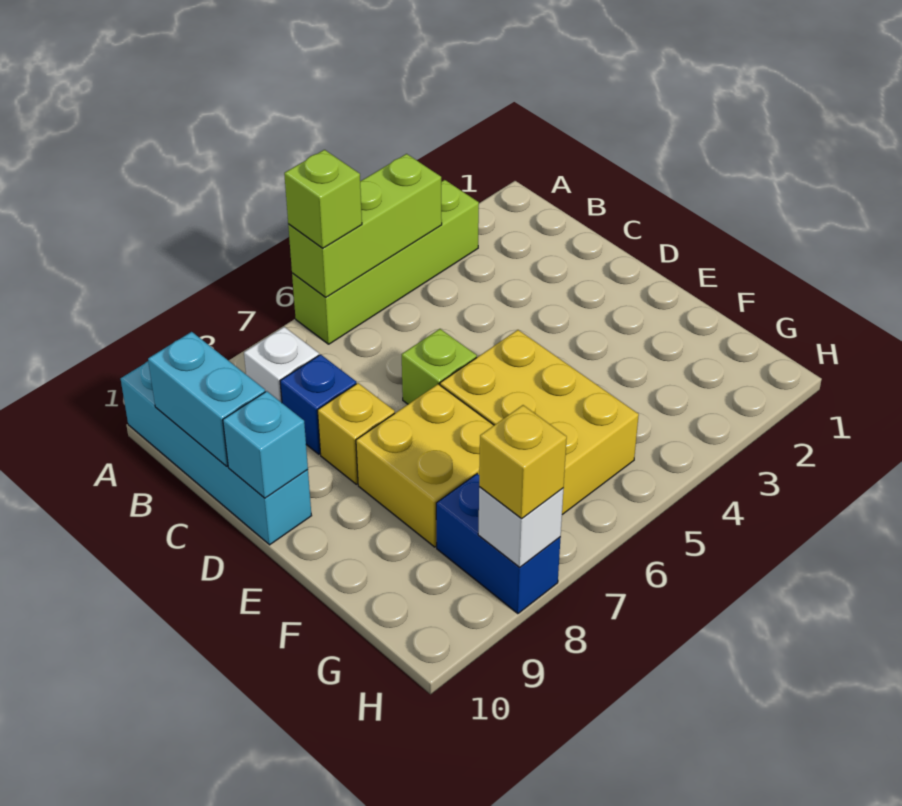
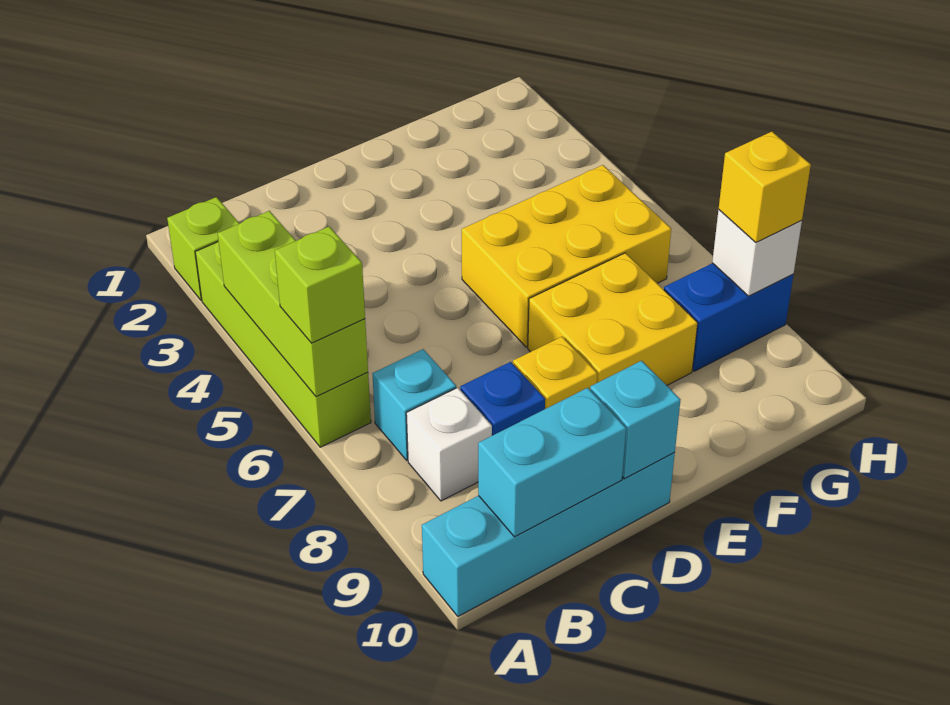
none -> cyan 1x1 brick [372,349,456,460]
lime 1x1 brick [402,329,477,404] -> lime 1x1 brick moved to [167,197,239,300]

